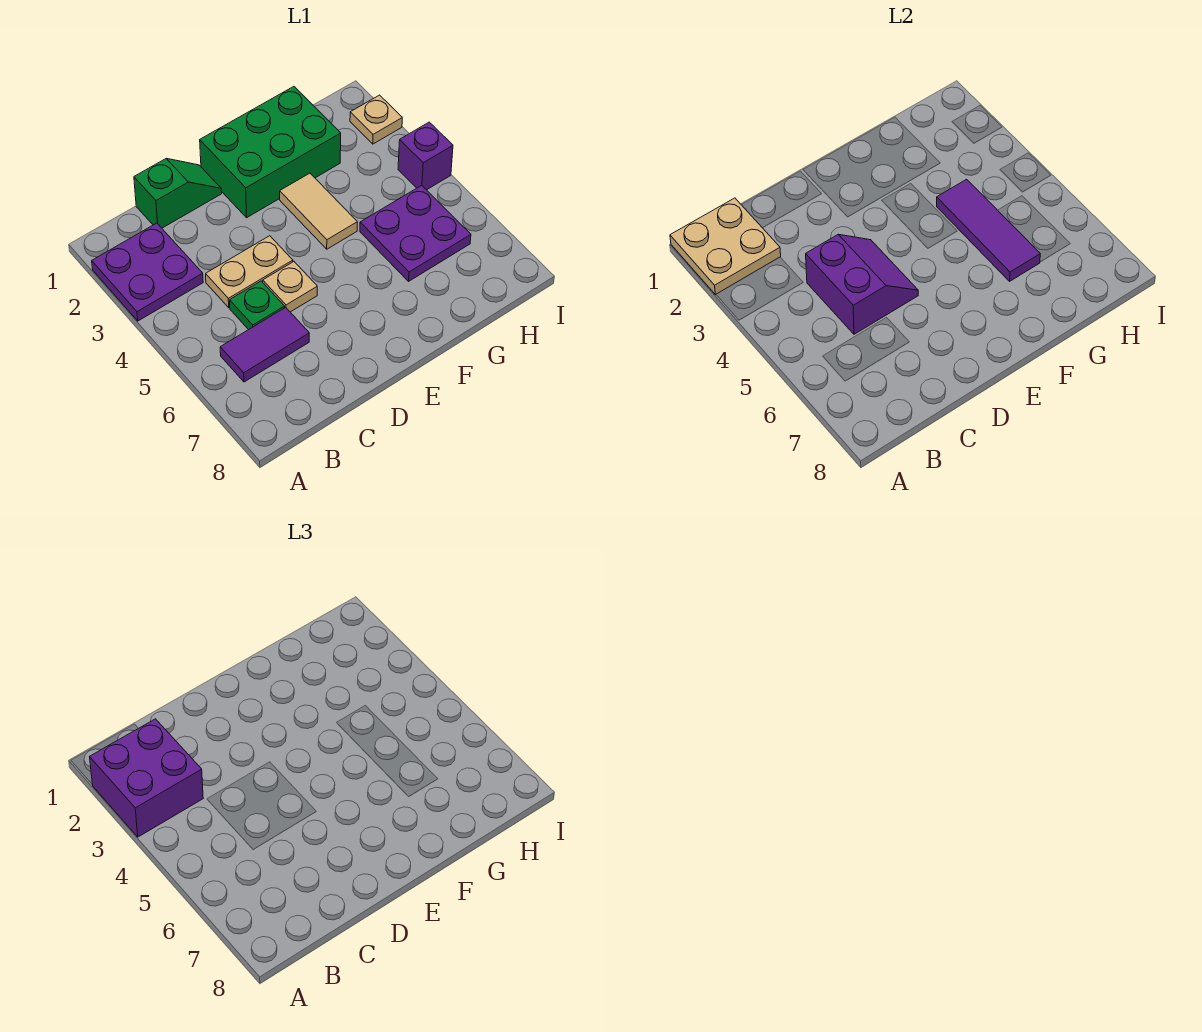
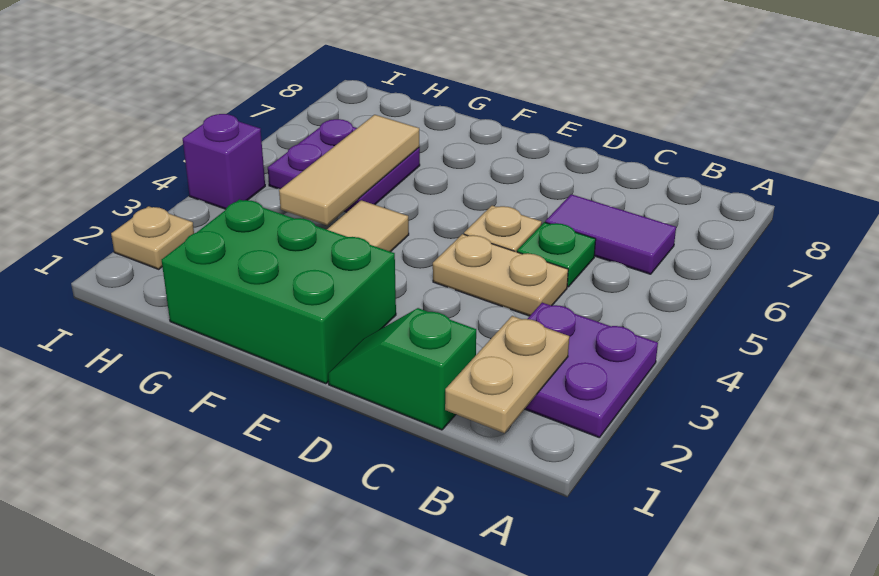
tan 2x2 plate [670,198,781,295] -> tan 1x2 plate [445,316,569,433]
purple 2x2 brick [90,719,203,837] -> none
purple 2x2 slope [806,234,918,334] -> none
purple 1x3 tile [937,179,1040,281] -> tan 1x3 tile [279,115,420,225]

